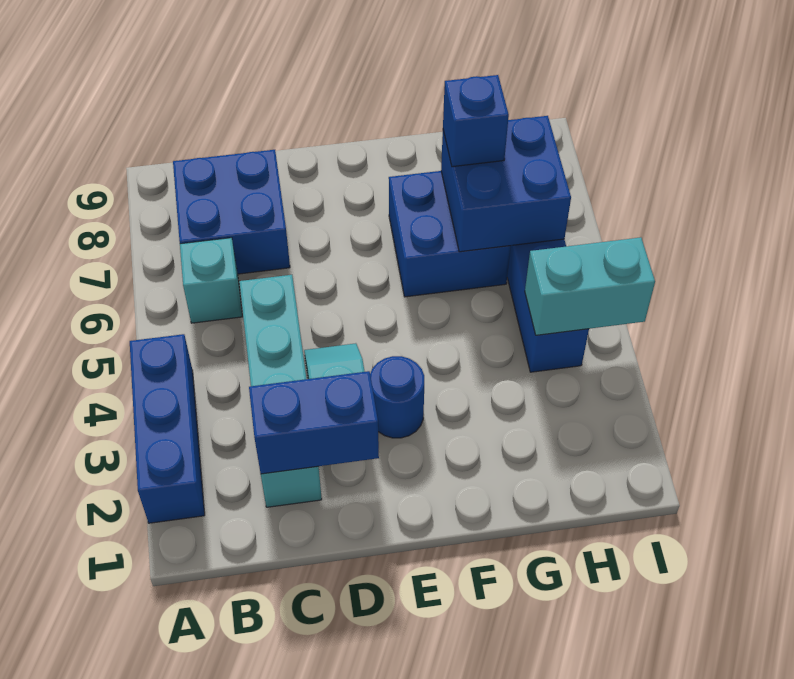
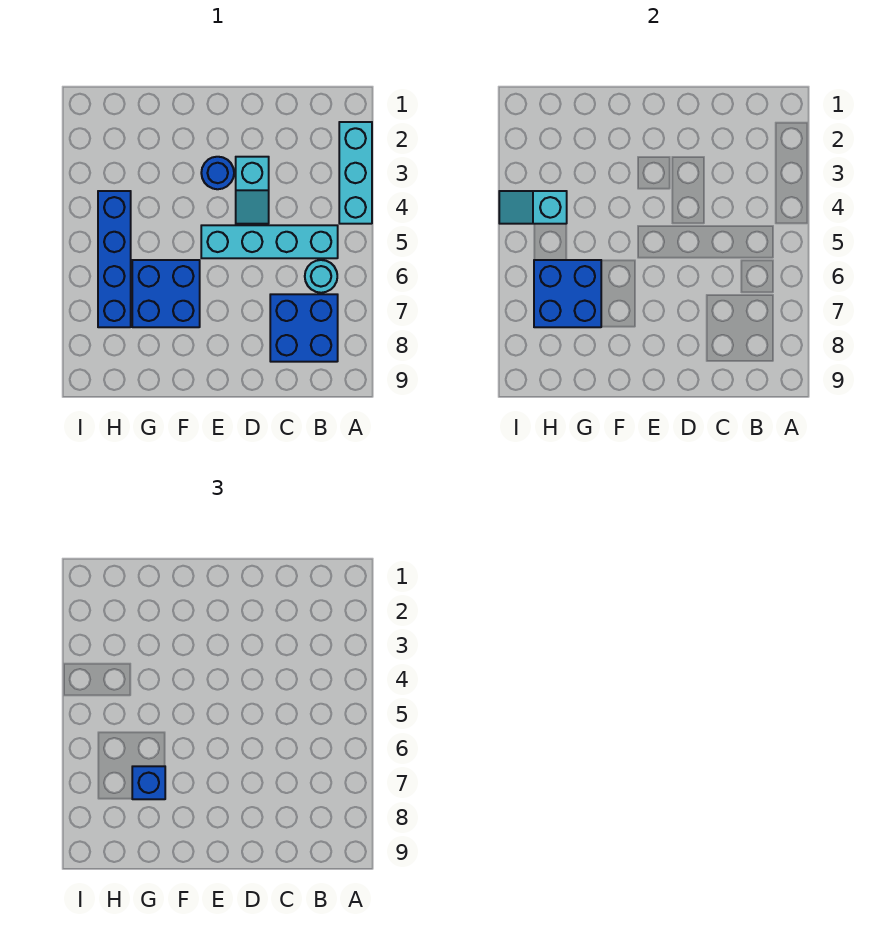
blue 1x3 brick [130,334,205,523] -> cyan 1x3 brick [339,122,372,224]
cyan 1x1 brick [180,238,242,323] -> cyan 1x1 round brick [305,260,337,293]
cyan 1x4 brick [239,275,322,507] -> cyan 1x4 brick turned to [201,225,338,258]
blue 1x2 brick [249,371,379,474] -> none
cyan 1x2 brick [525,237,655,335] -> cyan 1x2 slope [499,191,567,224]

